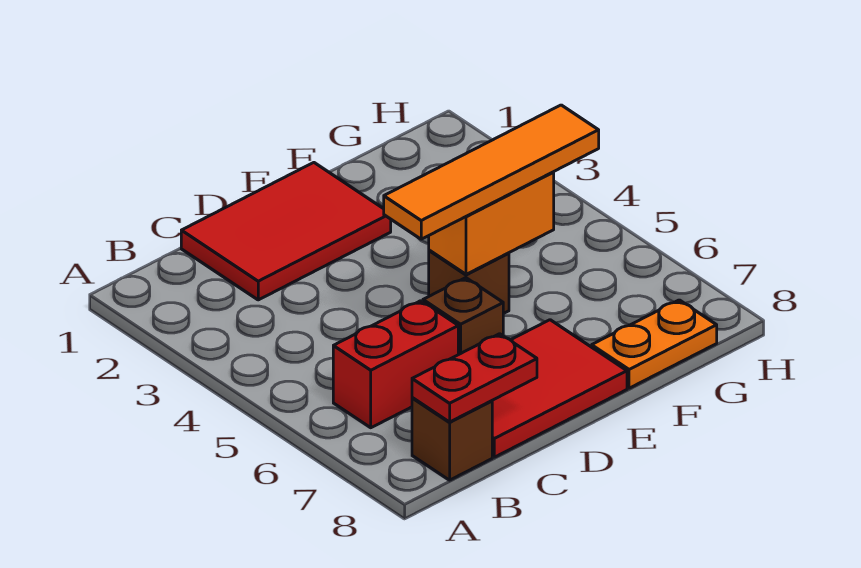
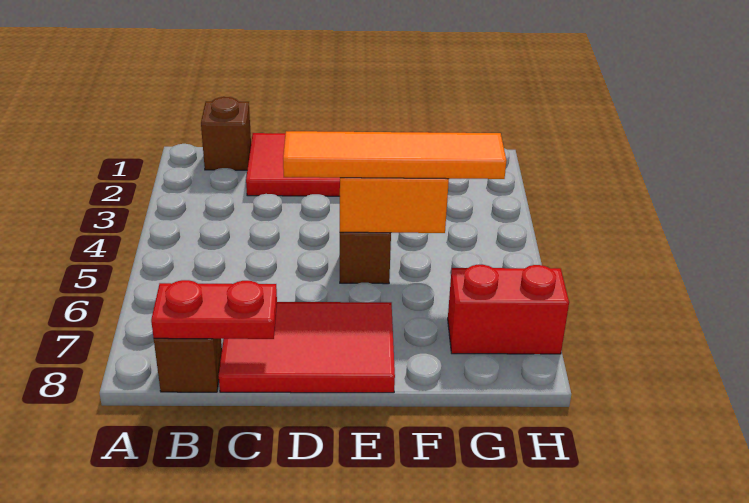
red 1x2 brick [333,301,458,428] -> red 1x2 brick moved to [448,265,569,354]
brown 1x1 brick [423,278,503,355] -> brown 1x1 brick moved to [201,97,251,170]
orange 1x2 plate [592,300,717,388] -> none

